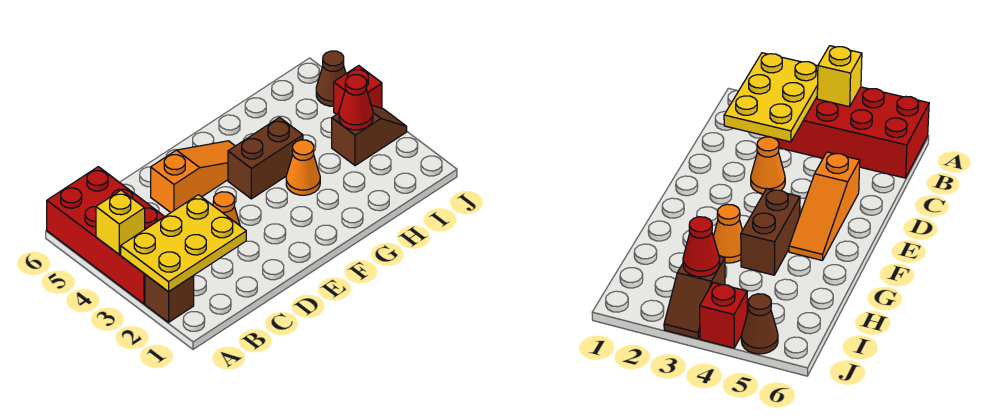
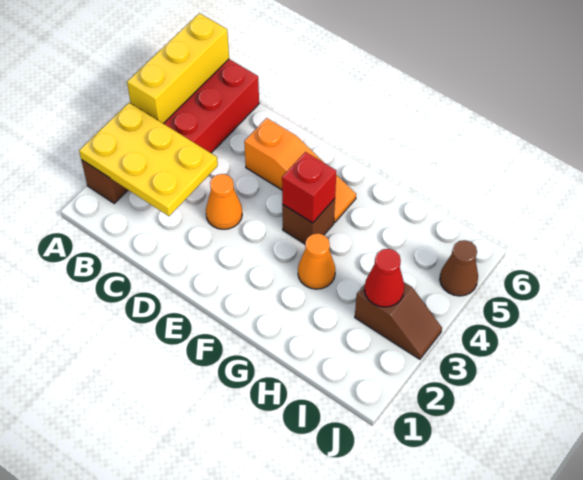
yellow 1x1 brick [96,190,145,254] -> yellow 1x3 brick [127,13,229,124]
brown 1x2 brick [228,117,303,199] -> brown 1x1 brick [282,199,335,244]
red 1x1 brick [334,66,382,115] -> red 1x1 brick moved to [282,152,336,223]

